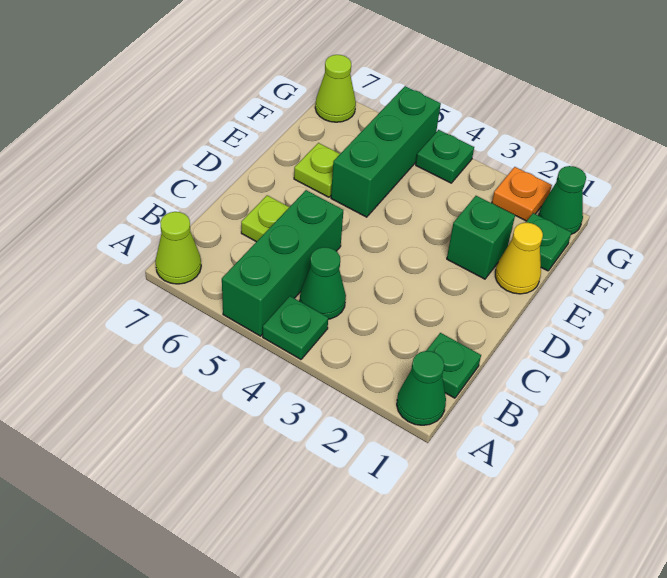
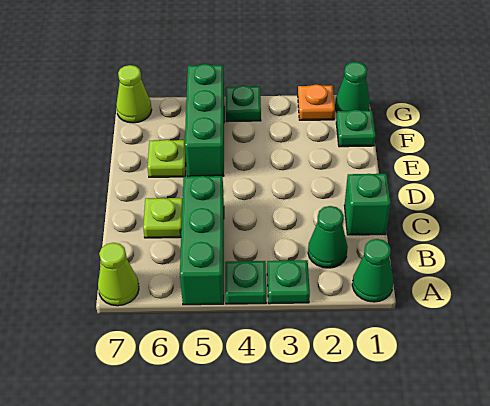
green 1x1 plate [426,333,481,398] -> green 1x1 plate moved to [267,260,310,304]
green 1x1 cone [300,247,346,319] -> green 1x1 cone moved to [308,206,348,268]
yellow 1x1 cone [495,223,543,294] -> none
green 1x1 brick [447,196,515,279] -> green 1x1 brick moved to [344,174,391,235]

